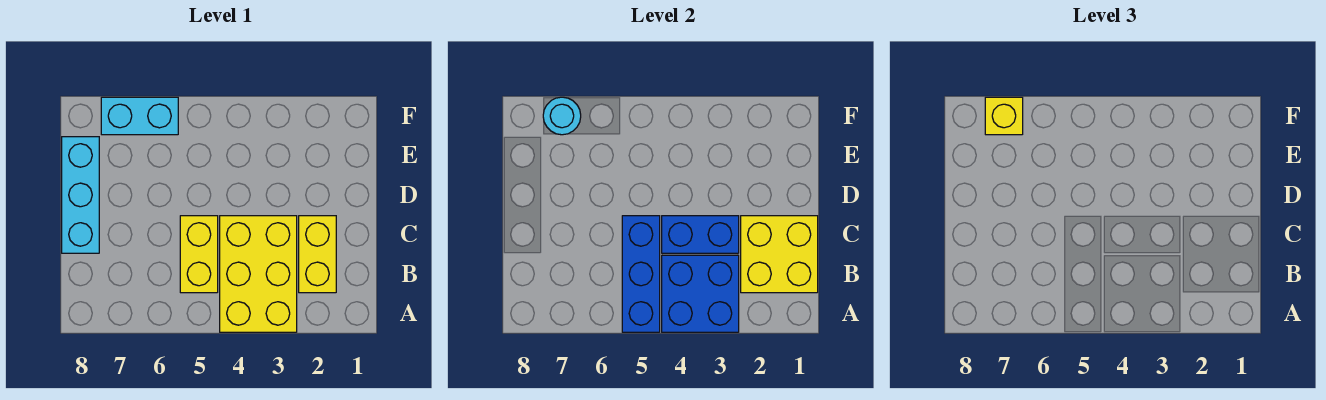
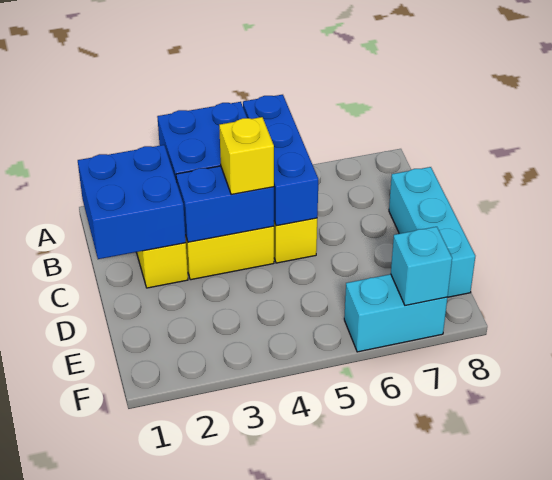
yellow 2x2 brick [741,216,818,293] -> blue 2x2 brick [78,145,186,259]
cyan 1x1 round brick [543,97,581,135] -> cyan 1x1 brick [391,227,452,305]
yellow 1x1 brick [985,97,1023,135] -> yellow 1x1 brick moved to [219,117,274,195]

